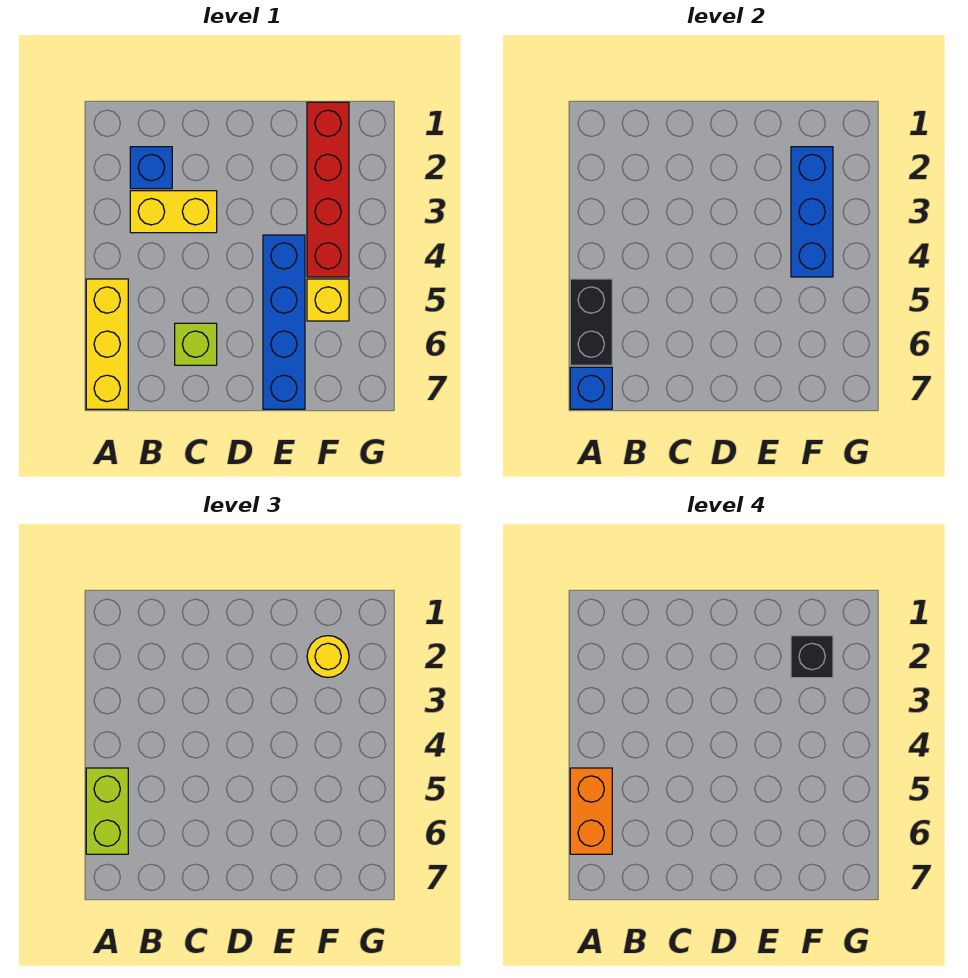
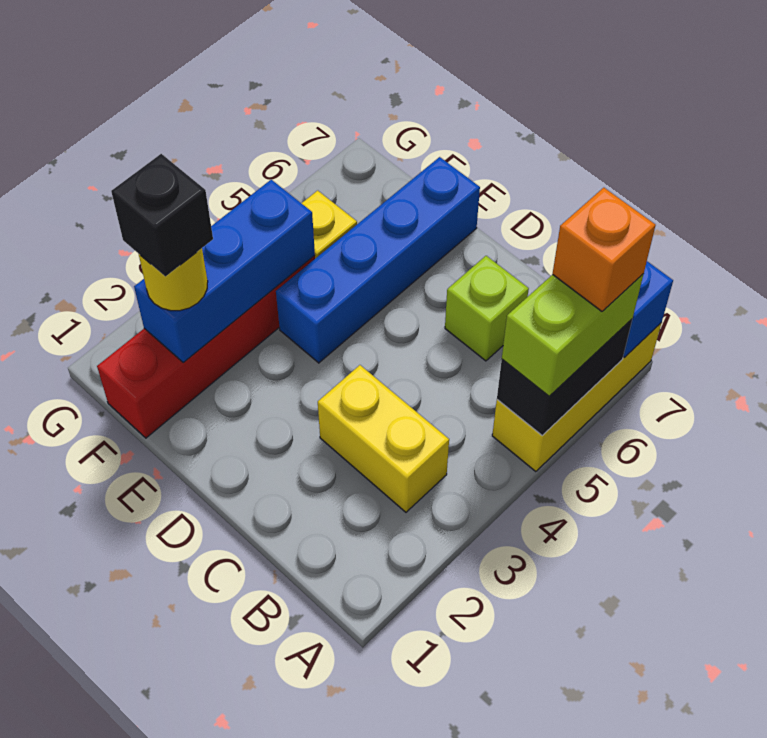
orange 1x2 brick [570,768,612,854] -> orange 1x1 brick [553,188,656,311]
blue 1x1 brick [130,147,172,189] -> none

